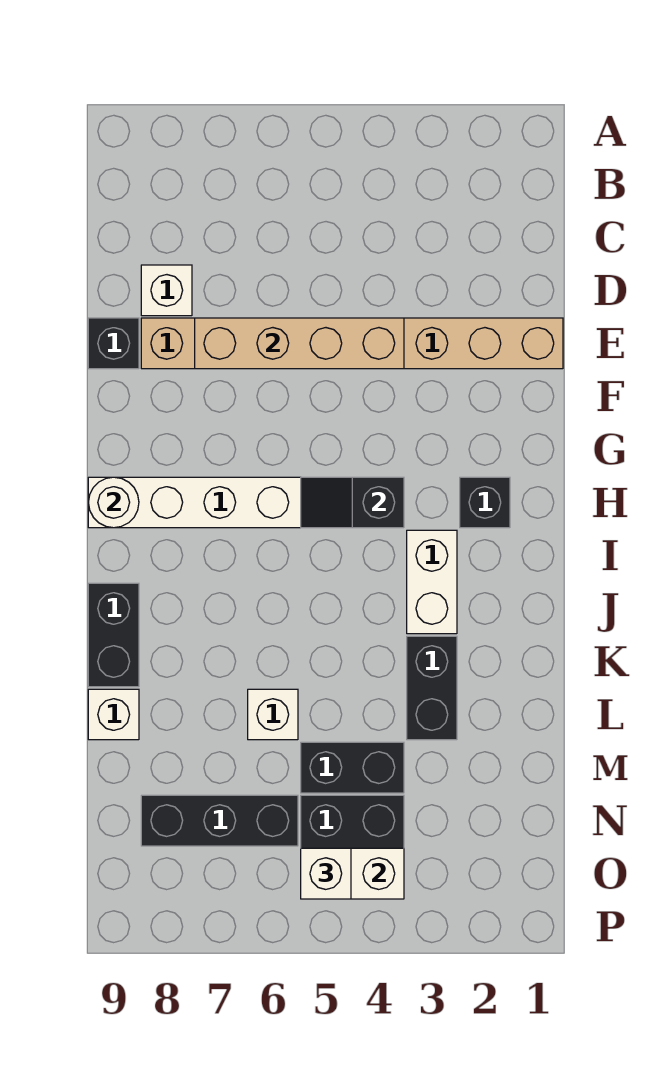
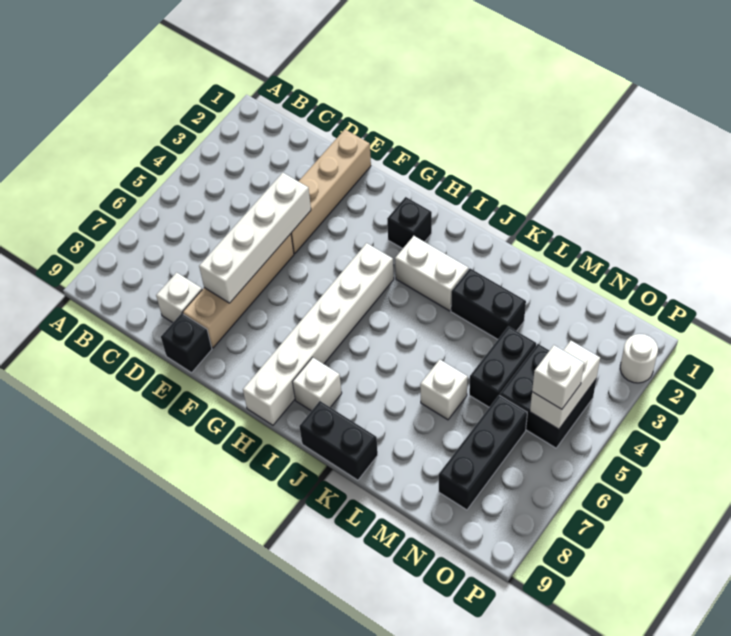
tan 1x4 brick [195,318,404,369] -> white 1x4 brick [199,173,311,303]
black 1x2 slope [301,477,404,528] -> none
white 1x1 round brick [88,477,139,528] -> white 1x1 round brick moved to [620,334,658,383]
white 1x1 brick [88,689,139,740] -> white 1x1 brick moved to [293,357,342,411]

